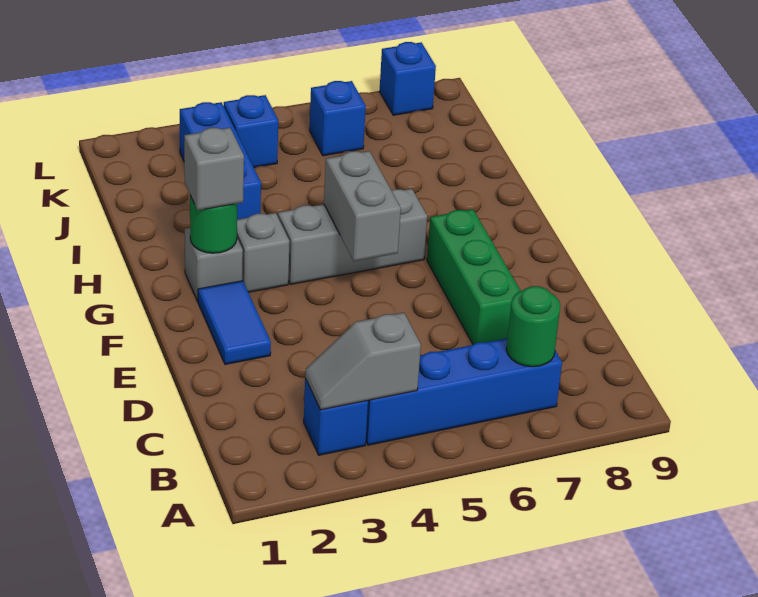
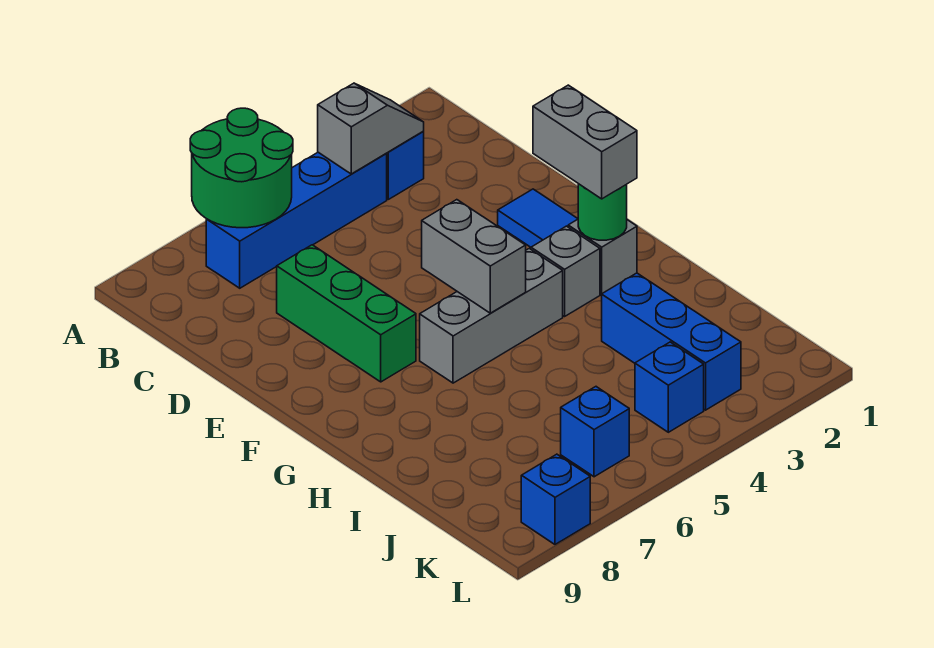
green 1x1 round brick [506,286,560,367] -> green 2x2 round brick [190,108,293,228]
grey 1x1 brick [184,128,244,210] -> grey 1x2 brick [533,85,637,199]

